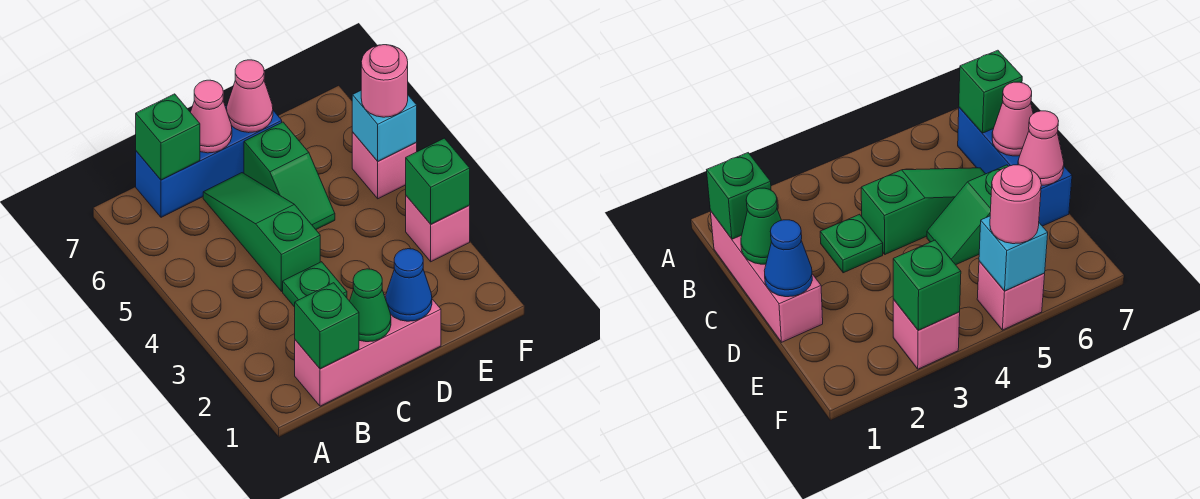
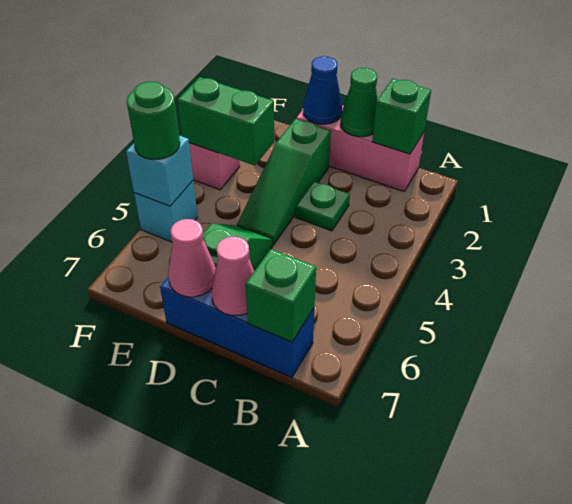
green 1x3 slope [203,173,320,291] -> green 1x3 slope moved to [237,119,331,245]
green 1x1 brick [406,138,470,224] -> green 1x2 brick [177,77,274,166]
pink 1x1 brick [352,132,417,199] -> cyan 1x1 brick [134,181,198,242]
pink 1x1 round brick [361,45,408,117] -> green 1x1 round brick [127,81,180,159]

